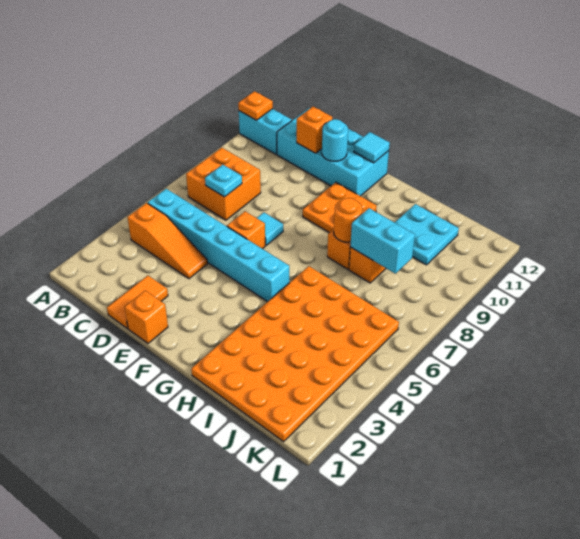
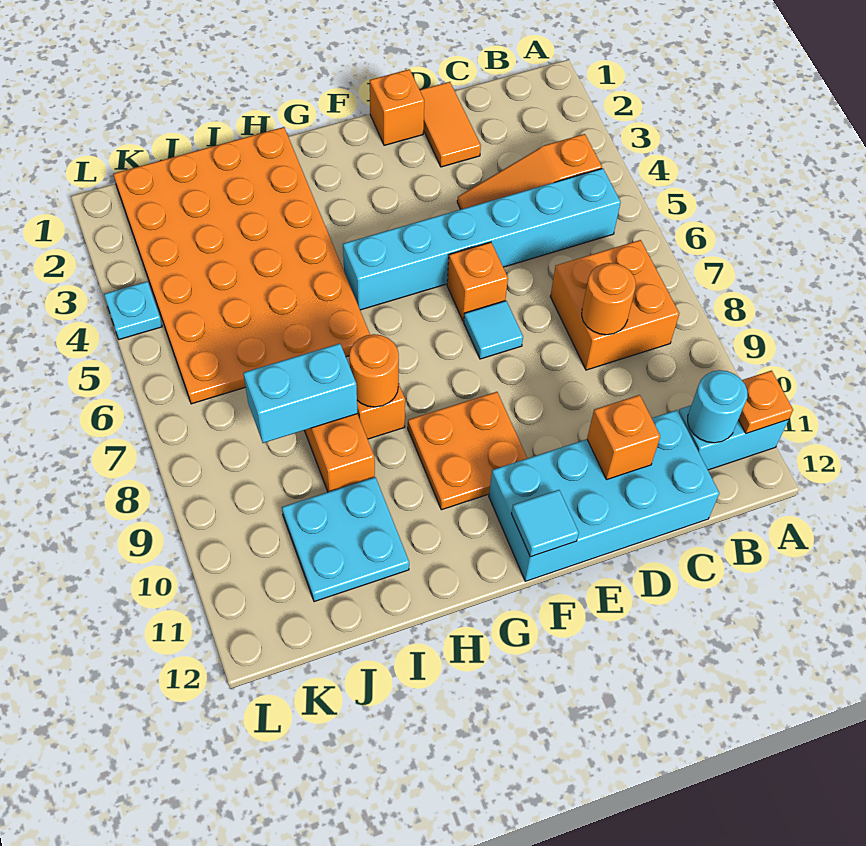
cyan 1x1 plate [205,164,242,197] -> cyan 1x1 plate moved to [104,281,162,339]
none -> orange 1x1 round brick [582,263,636,335]
cyan 1x1 round brick [322,119,348,161] -> cyan 1x1 round brick moved to [688,370,747,443]

